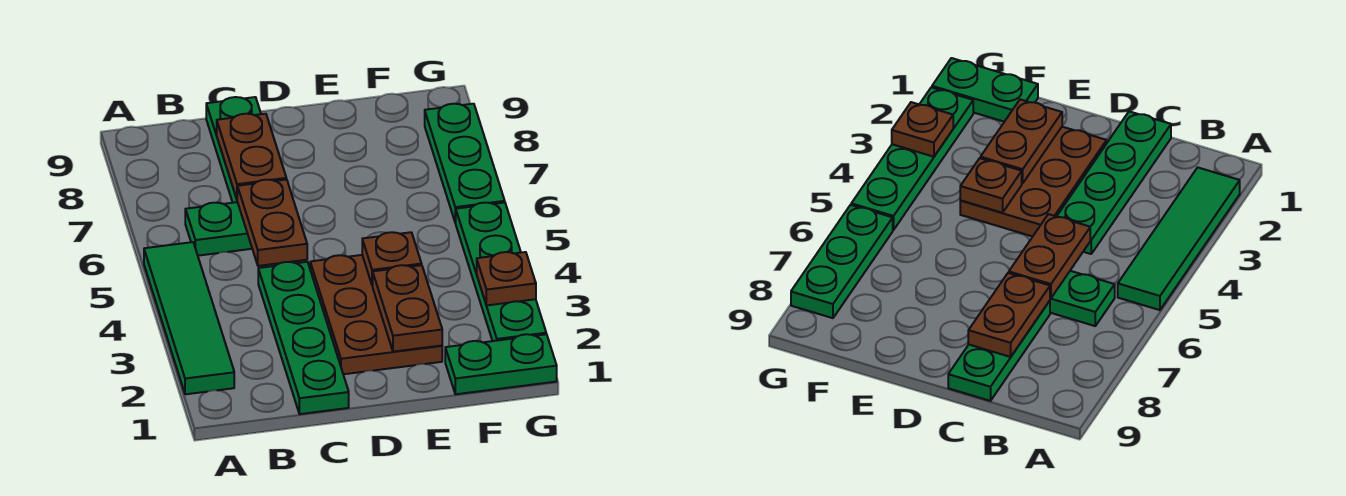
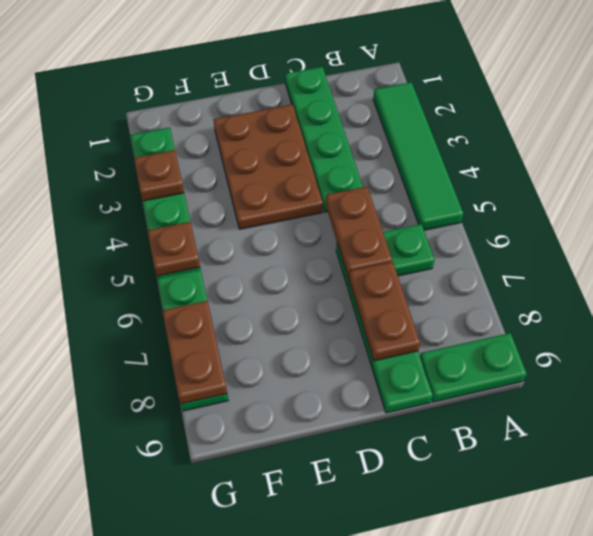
brown 1x2 plate [373,265,442,352] -> brown 1x2 plate moved to [162,301,227,404]
brown 1x1 plate [362,232,422,286] -> brown 1x1 plate moved to [147,222,200,276]
green 1x2 plate [445,334,557,394] -> green 1x2 plate moved to [420,333,527,402]

